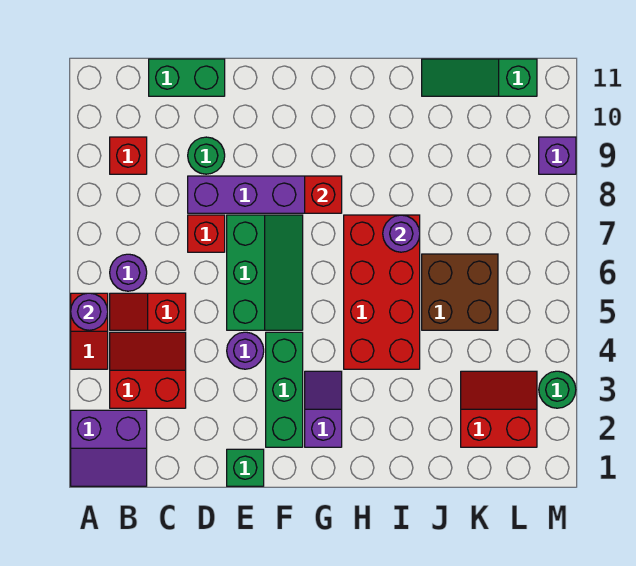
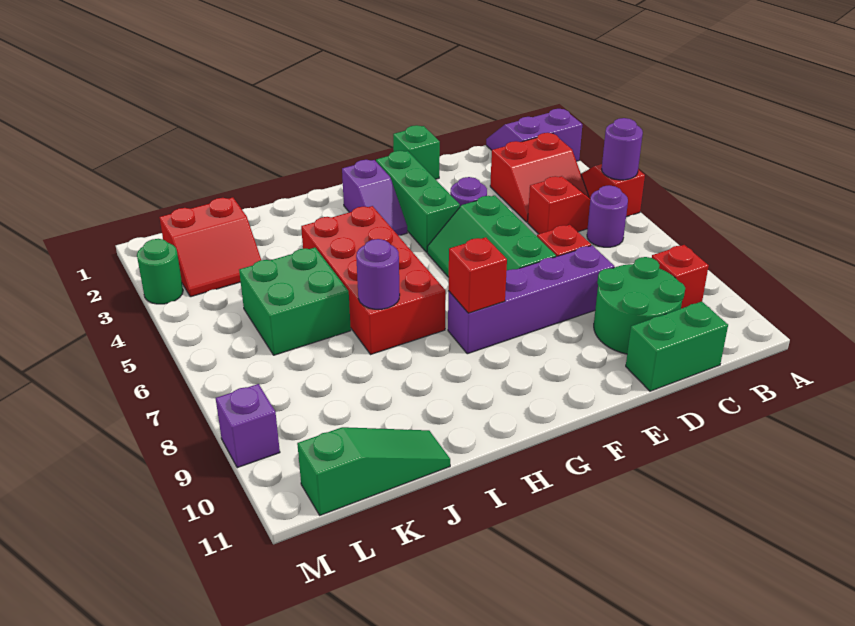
green 1x1 round brick [188,137,225,174] -> green 2x2 round brick [594,257,685,354]
brown 2x2 brick [422,254,498,330] -> green 2x2 brick [239,248,351,355]

